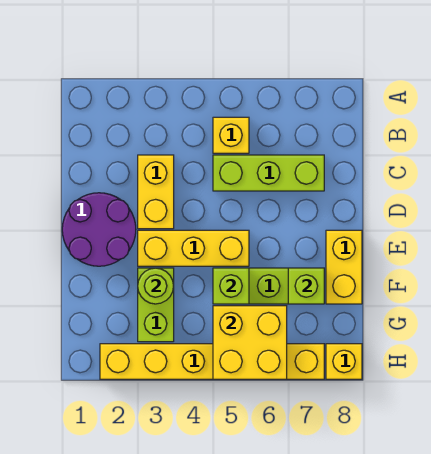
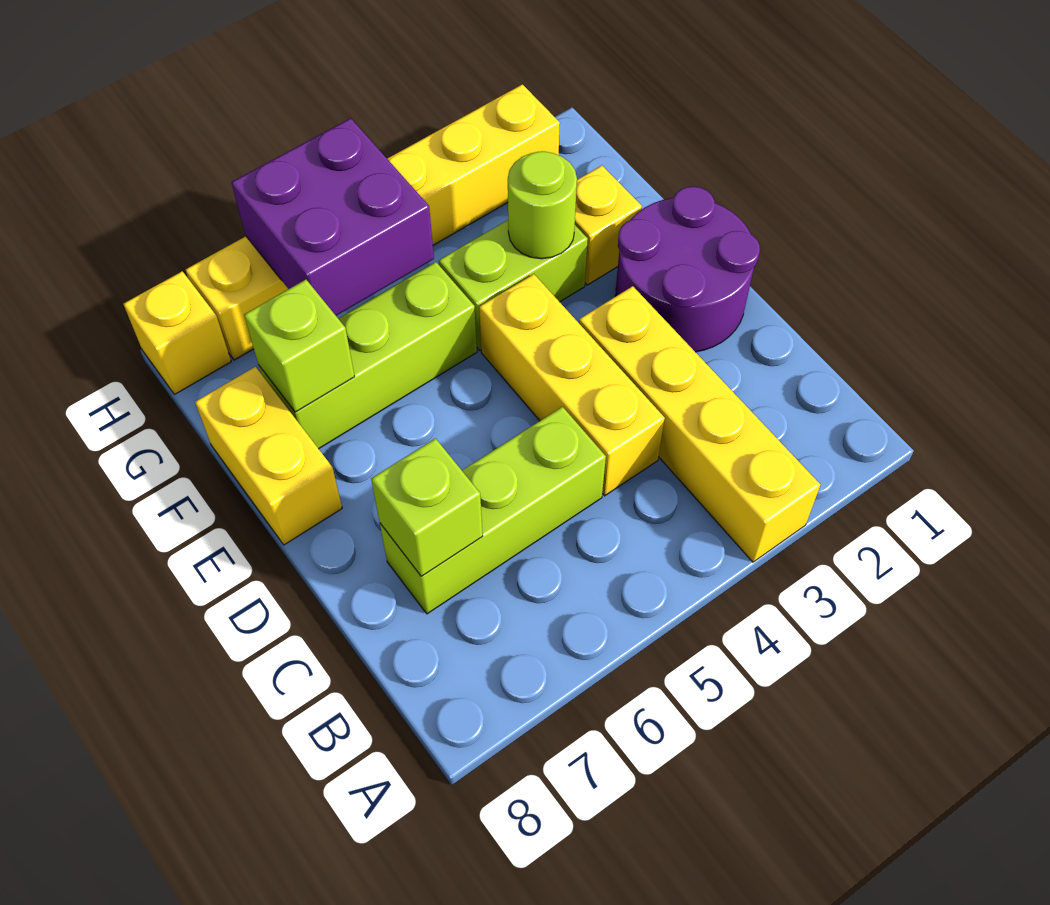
yellow 1x1 brick [213,117,249,153] -> yellow 1x1 brick moved to [575,165,642,285]
yellow 1x2 brick [138,155,174,229] -> yellow 1x4 brick [579,286,821,562]
yellow 1x3 brick [138,230,249,266] -> yellow 1x3 brick turned to [479,274,665,496]
lime 1x2 brick [138,268,174,342] -> lime 1x2 brick turned to [439,220,588,350]
lime 1x1 brick [213,268,249,304] -> lime 1x1 brick moved to [371,438,483,576]
yellow 2x2 brick [213,306,287,379] -> purple 2x2 brick [232,118,434,316]

